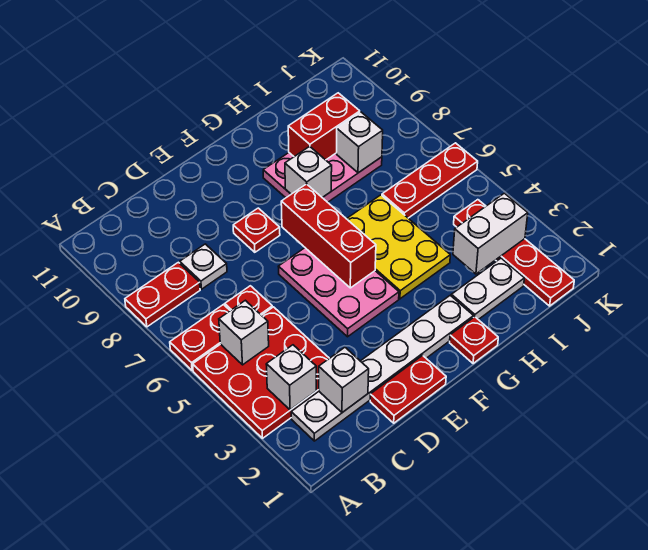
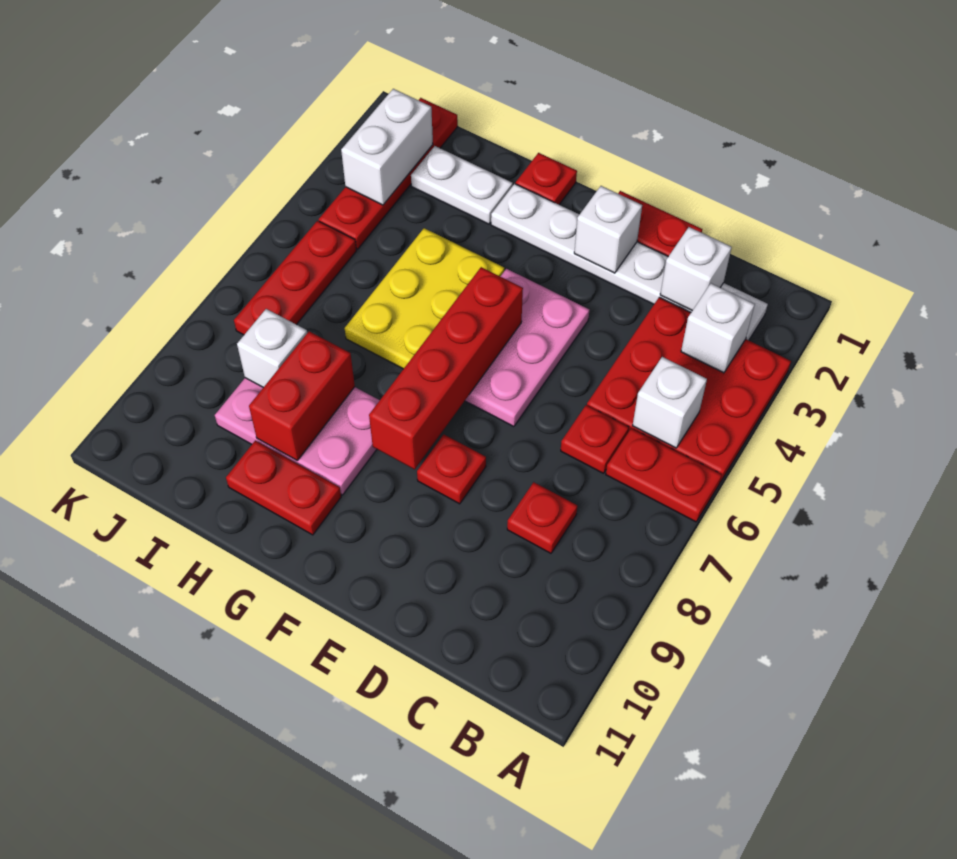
red 1x2 plate [125,262,200,327] -> red 1x2 plate moved to [226,440,341,535]
white 1x1 plate [180,244,227,289] -> red 1x1 plate [507,482,577,553]
red 1x3 brick [281,184,376,288] -> red 1x4 brick [369,267,523,469]
white 1x1 brick [285,146,332,198] -> white 1x1 brick moved to [574,186,642,273]
red 1x2 brick [288,93,360,160] -> red 1x2 brick turned to [249,331,355,460]
white 1x2 brick [453,193,528,274] -> white 1x2 brick turned to [341,89,433,205]
red 1x3 plate [382,143,478,218] -> red 1x3 plate turned to [234,221,356,335]

